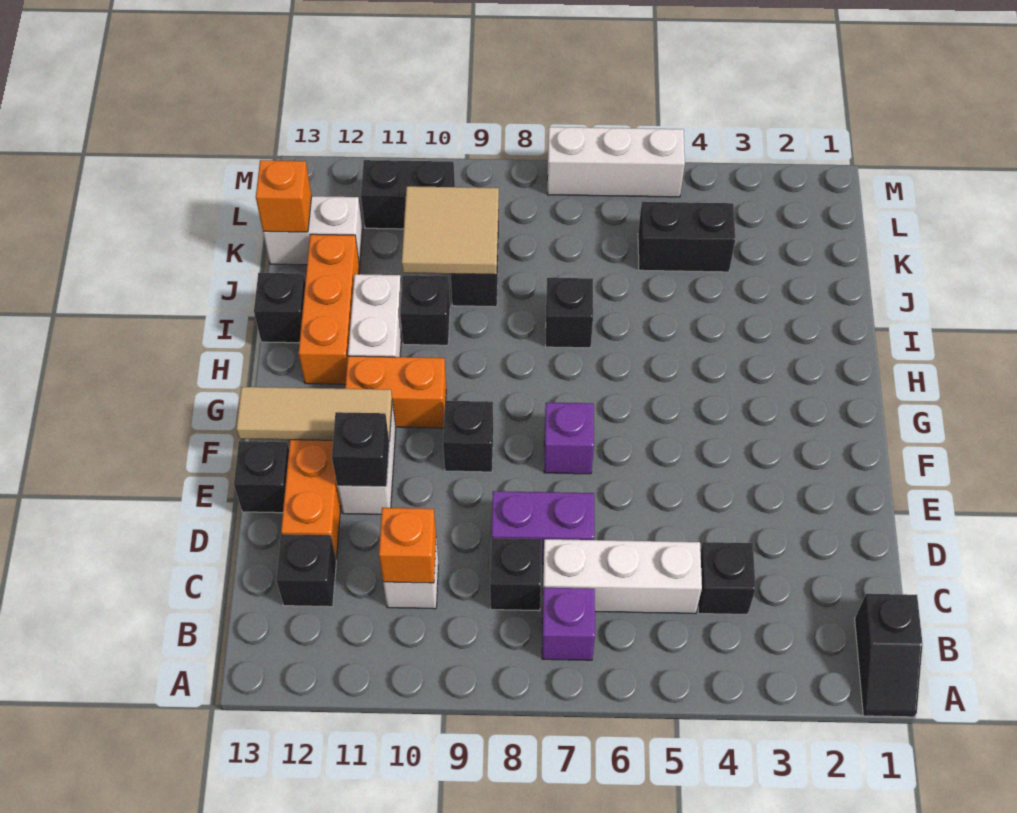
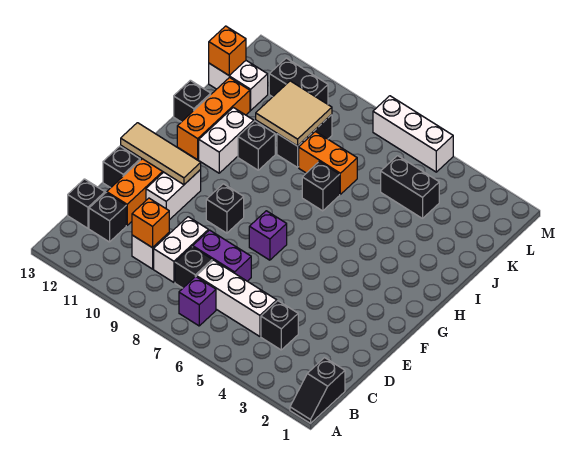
none -> white 1x2 brick [154,217,208,282]
black 1x1 brick [332,412,389,487] -> black 1x1 brick moved to [68,179,105,228]
orange 1x2 brick [345,356,446,428] -> orange 1x2 brick moved to [299,132,357,194]

